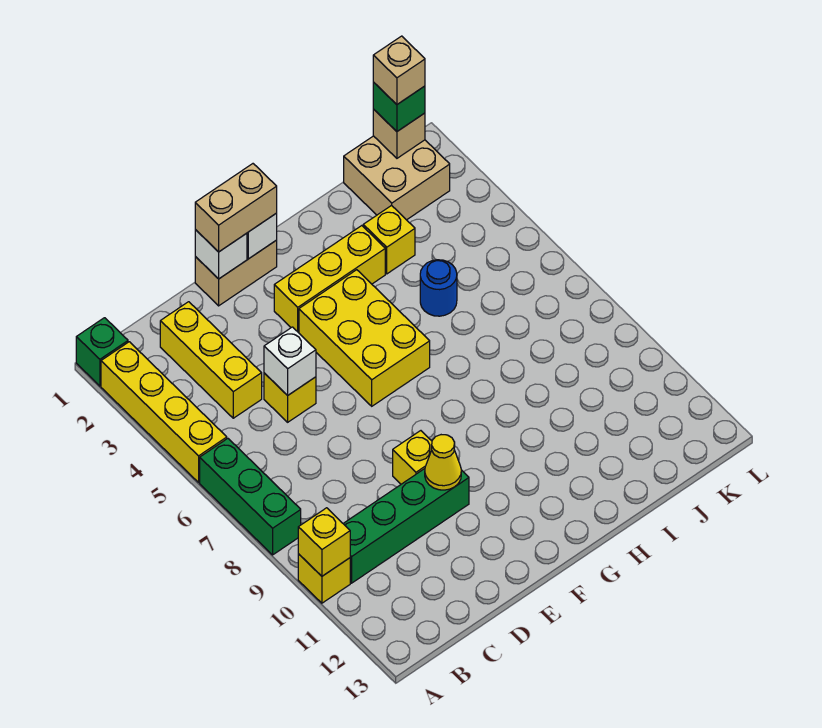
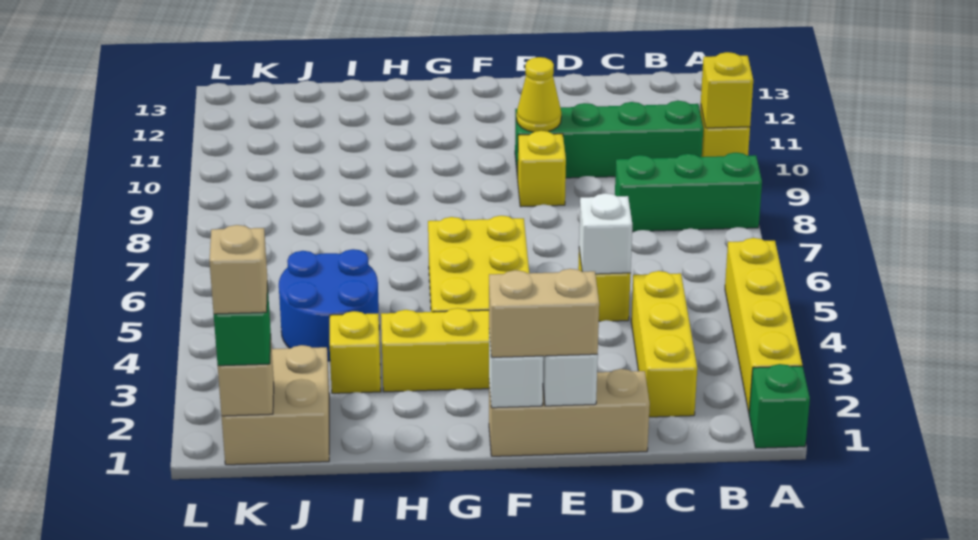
green 1x3 brick [200,438,301,555] -> green 1x3 brick turned to [615,153,762,231]
tan 1x2 brick [195,240,277,306] -> tan 1x3 brick [489,369,650,456]
blue 1x1 round brick [420,260,457,316] -> blue 2x2 round brick [279,249,379,361]

